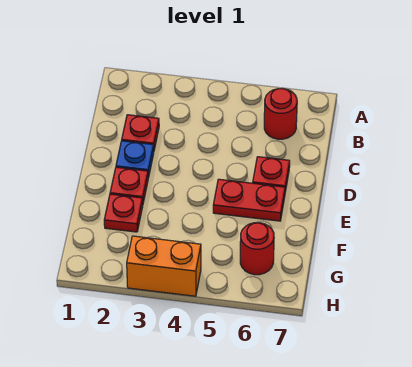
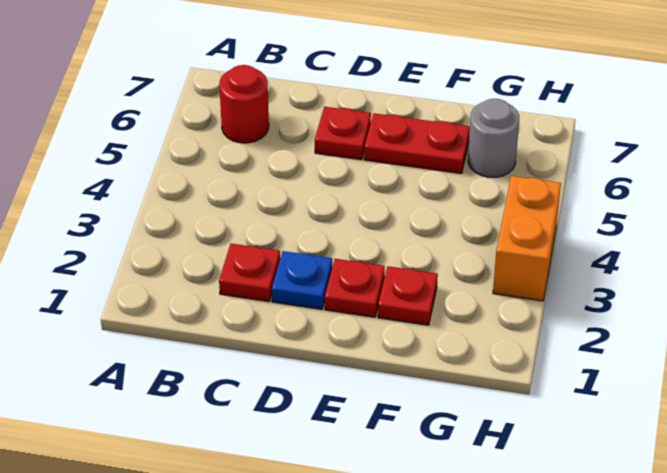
red 1x2 plate [213,179,285,221] -> red 1x2 plate turned to [364,113,470,174]
red 1x1 round brick [240,223,274,275] -> grey 1x1 round brick [468,99,519,177]

